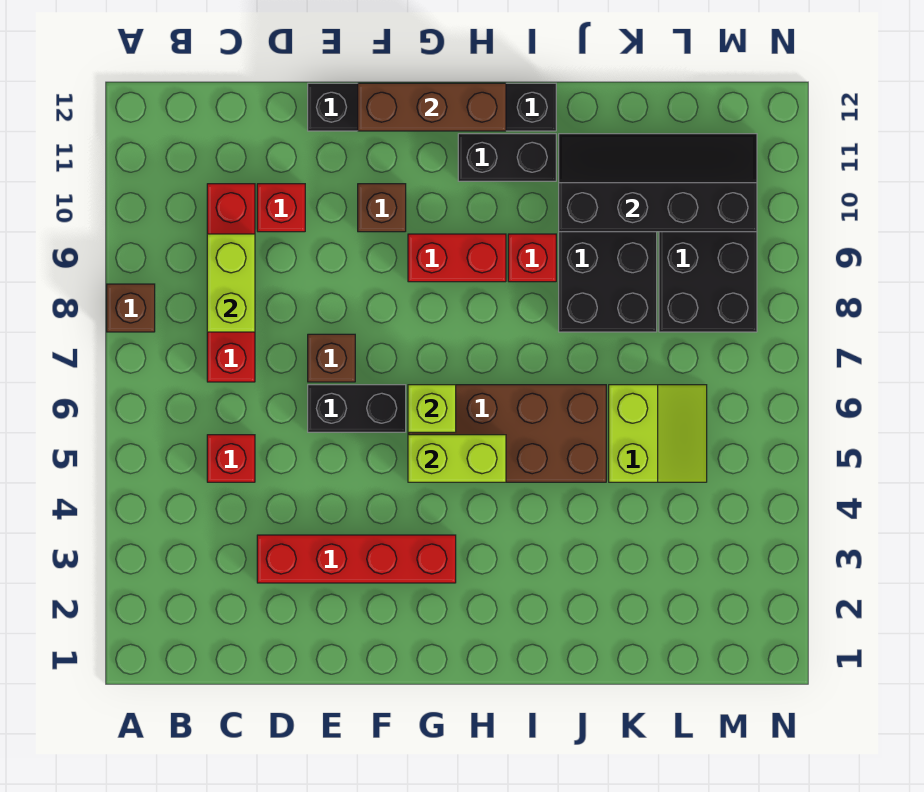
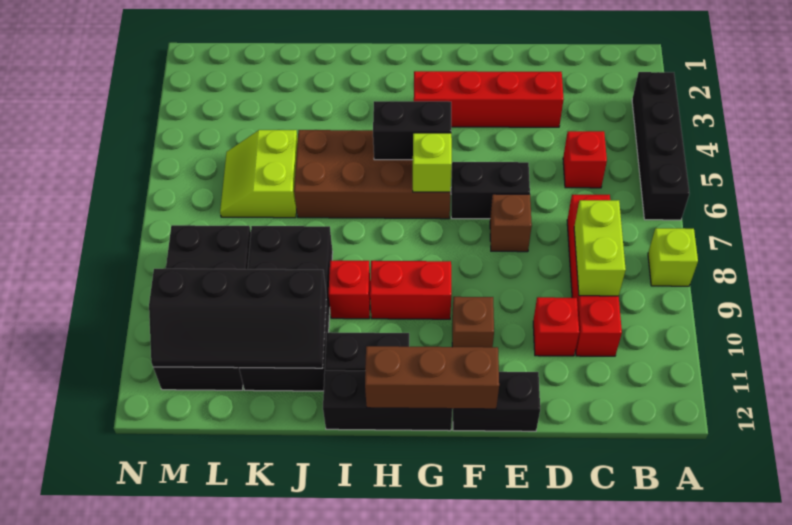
none -> black 1x4 brick [632,72,689,220]
brown 1x1 brick [107,284,155,332] -> lime 1x1 brick [648,228,698,286]
lime 1x2 brick [408,435,506,482] -> black 1x2 brick [373,101,451,160]

